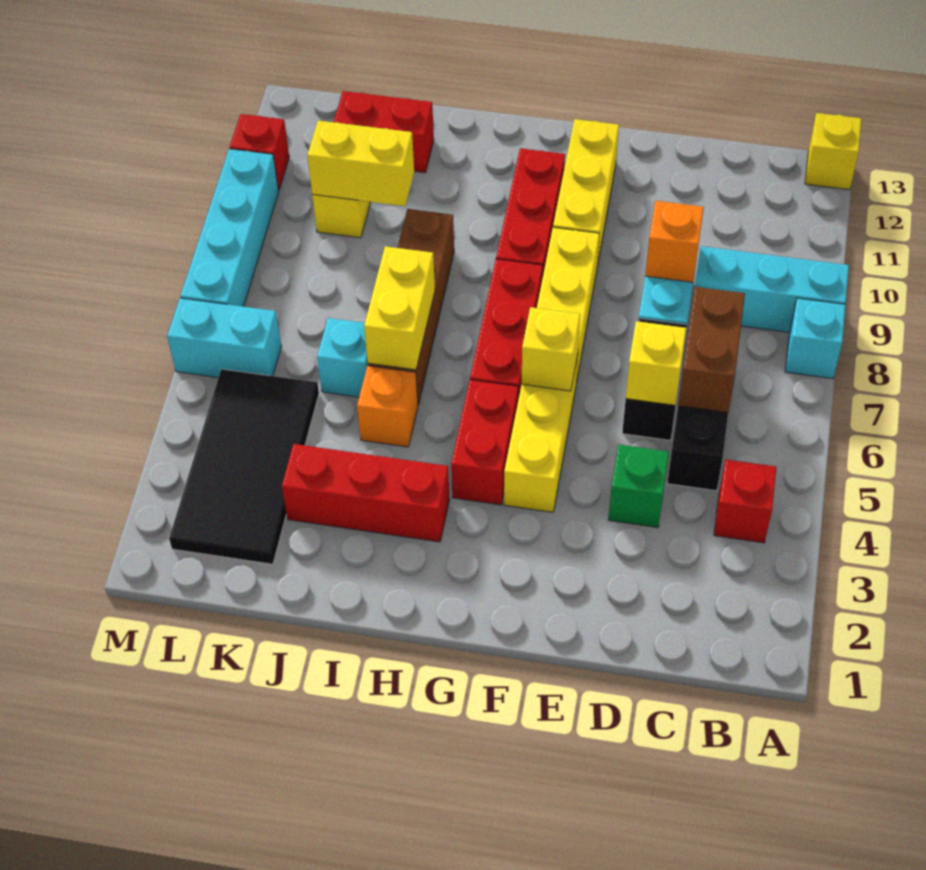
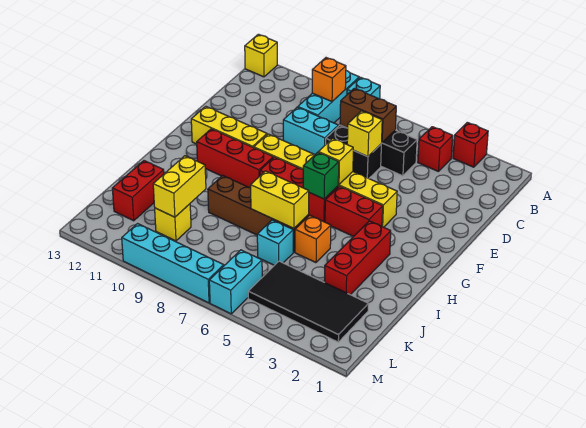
green 1x1 brick [608,445,669,527] -> green 1x1 brick moved to [303,152,339,199]
orange 1x1 brick [645,201,704,282] -> orange 1x1 brick moved to [312,58,346,102]
red 1x1 brick [230,114,289,190] -> red 1x1 brick moved to [453,122,488,167]

